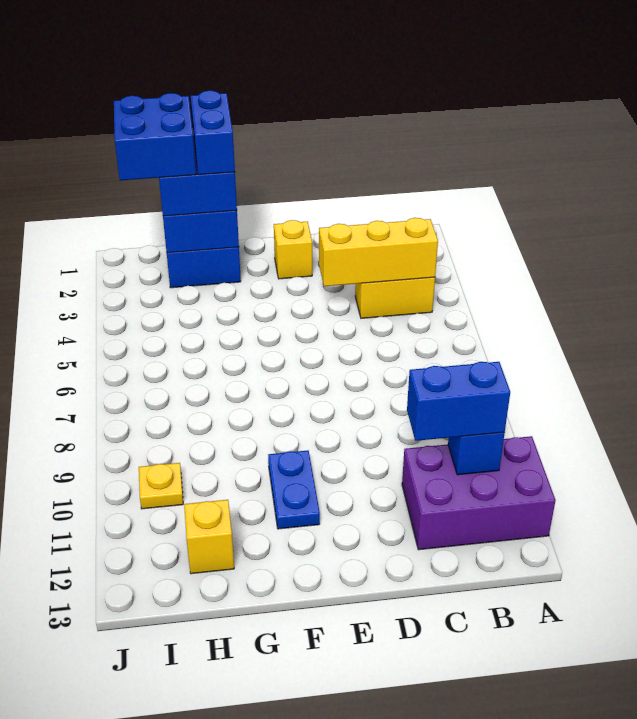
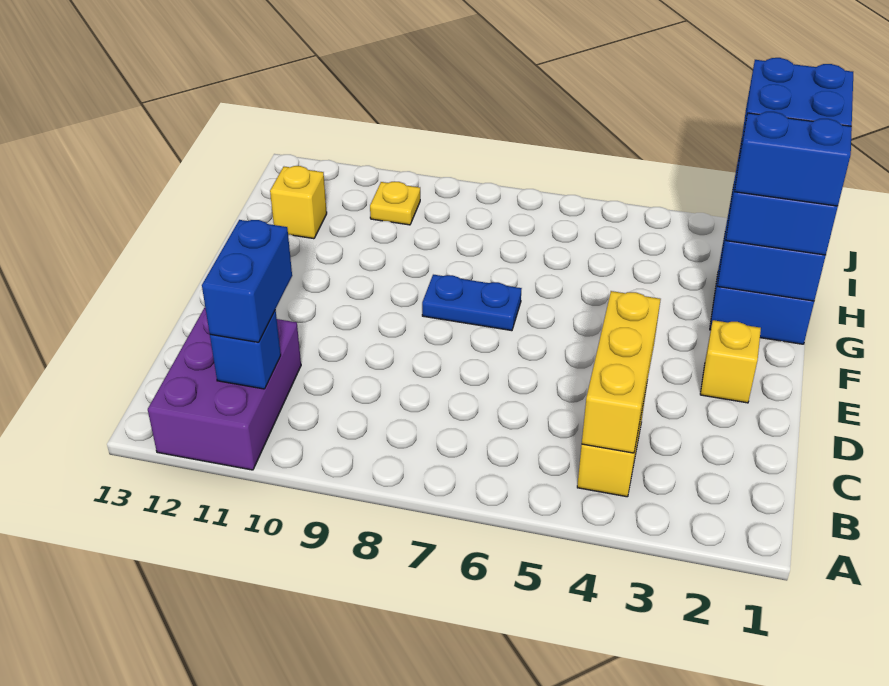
blue 1x2 plate [268,451,320,529] -> blue 1x2 plate moved to [422,275,522,331]

